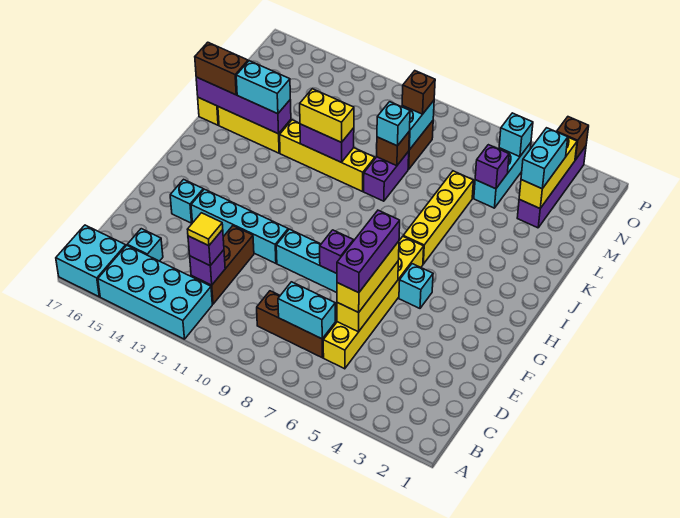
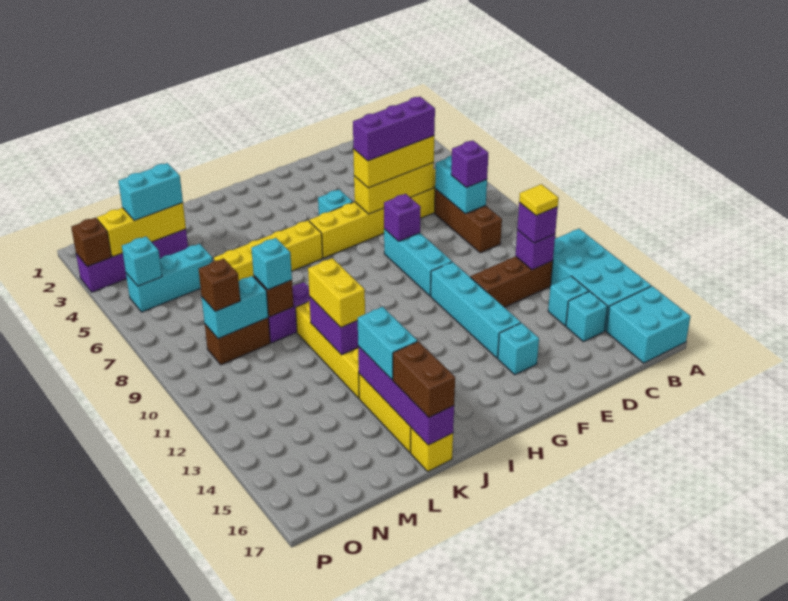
none -> cyan 1x1 brick [548,276,589,326]
purple 1x1 brick [475,145,509,189] -> purple 1x1 brick moved to [451,141,488,188]

